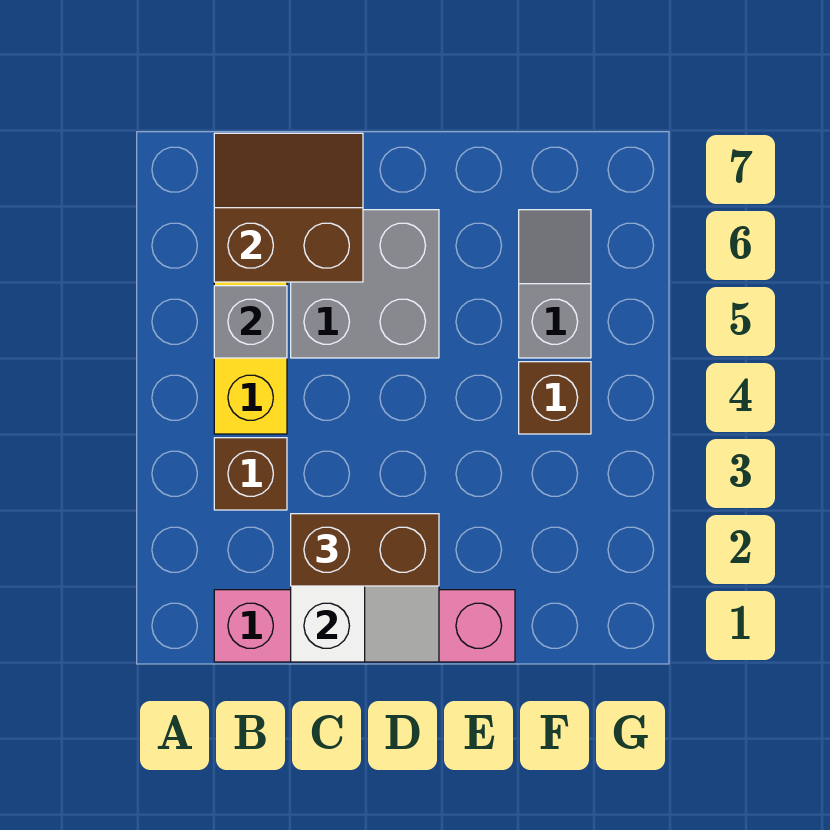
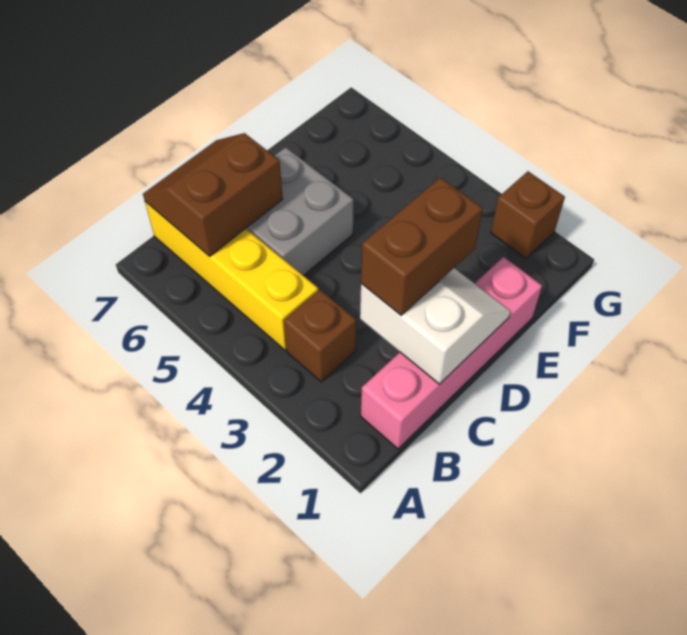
grey 1x1 brick [214,286,287,358] -> none
brown 1x1 brick [519,362,591,434] -> brown 1x1 brick moved to [491,171,565,258]
grey 1x2 slope [519,210,591,358] -> none

